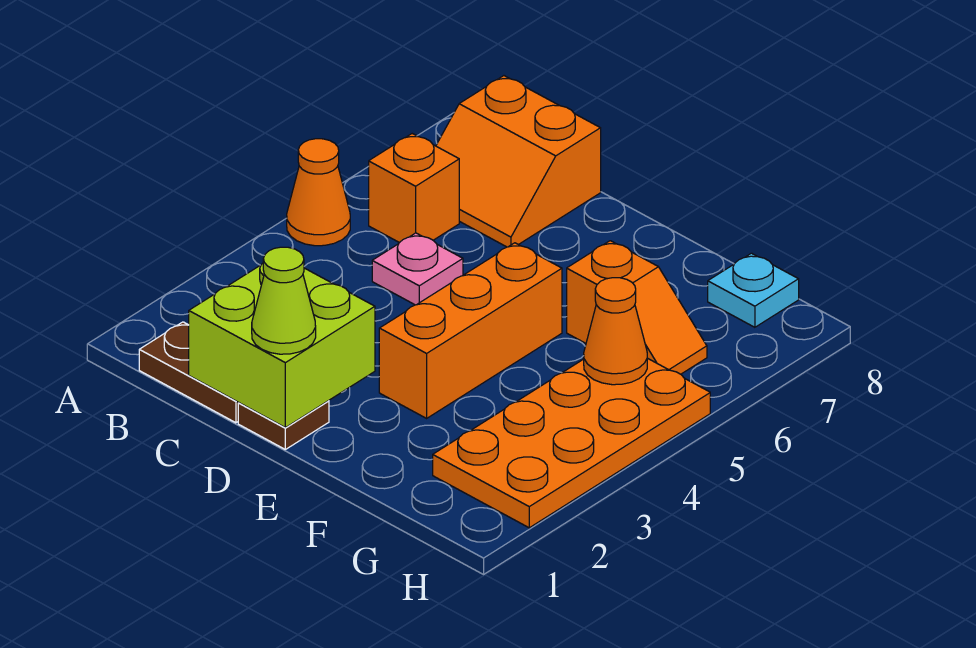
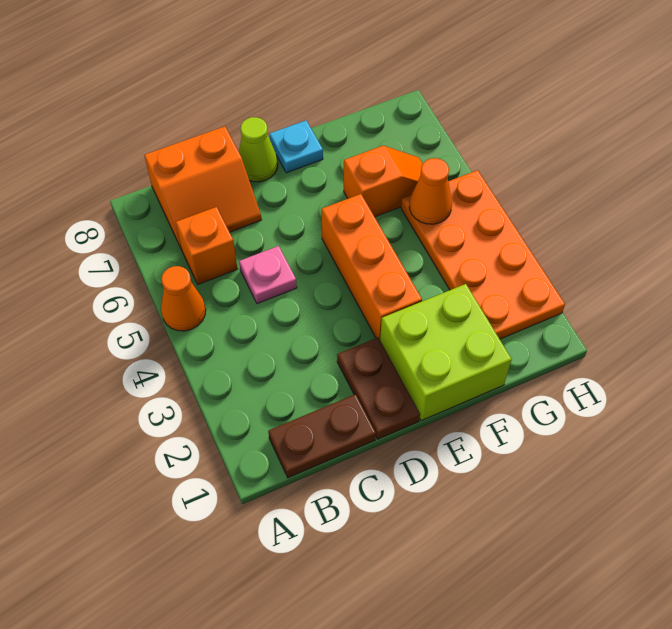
lime 2x2 brick [189,263,375,428] -> lime 2x2 brick moved to [380,284,512,421]
brown 1x1 plate [238,401,329,449] -> brown 1x2 plate [337,338,420,439]
lime 1x1 cone [252,247,316,354] -> lime 1x1 cone moved to [239,117,278,182]
cyan 1x1 plate [708,253,799,327] -> cyan 1x1 plate moved to [270,121,323,173]

